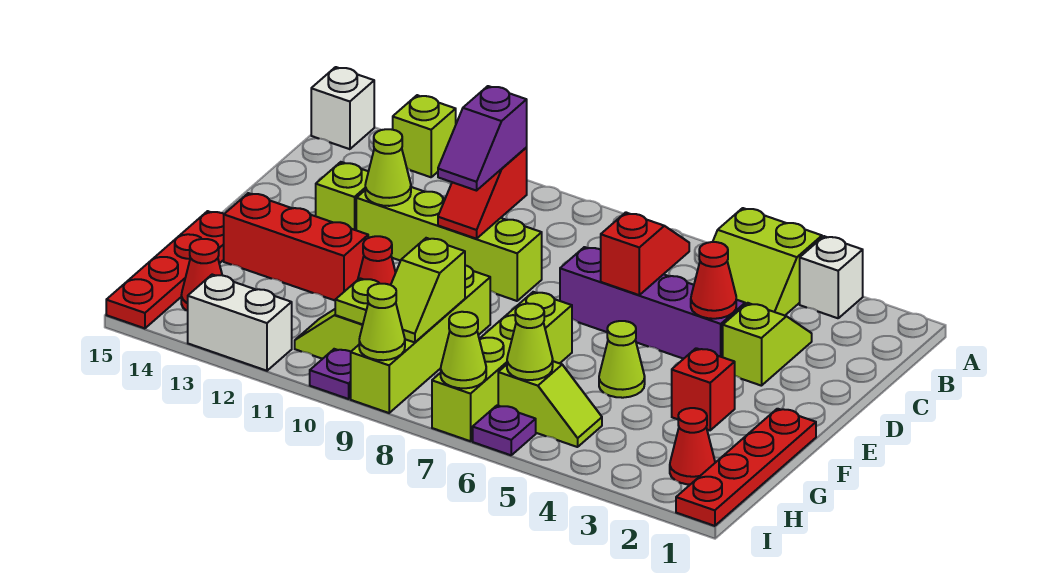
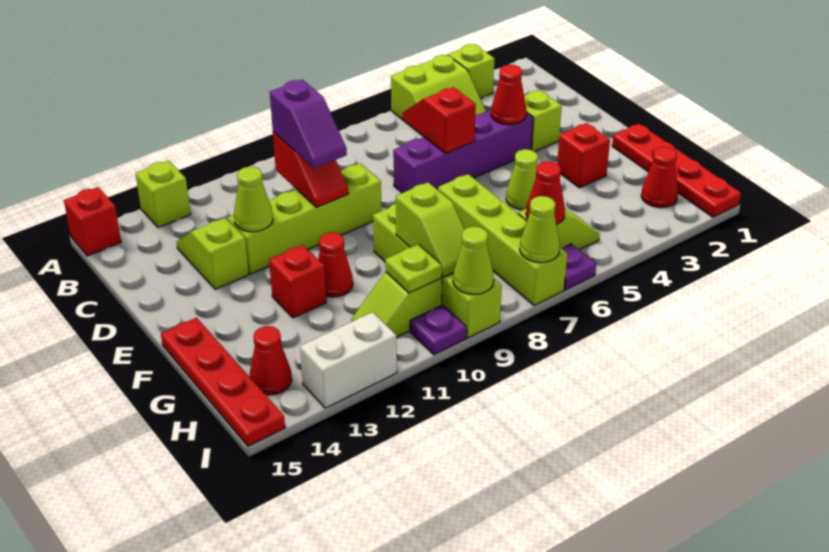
white 1x1 brick [800,236,863,318] -> lime 1x1 brick [448,44,494,98]
white 1x1 brick [311,67,374,149] -> red 1x1 brick [64,187,121,256]
red 1x3 brick [224,193,368,300] -> red 1x1 brick [269,245,326,318]
lime 1x1 cone [507,304,553,380] -> red 1x1 cone [526,161,565,224]

